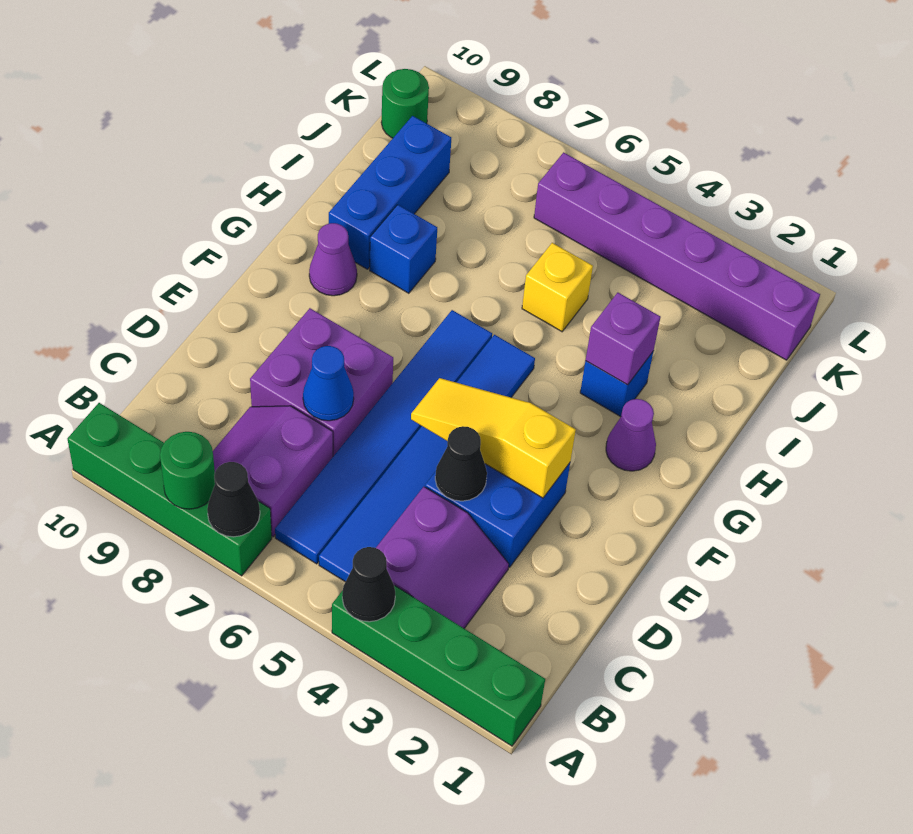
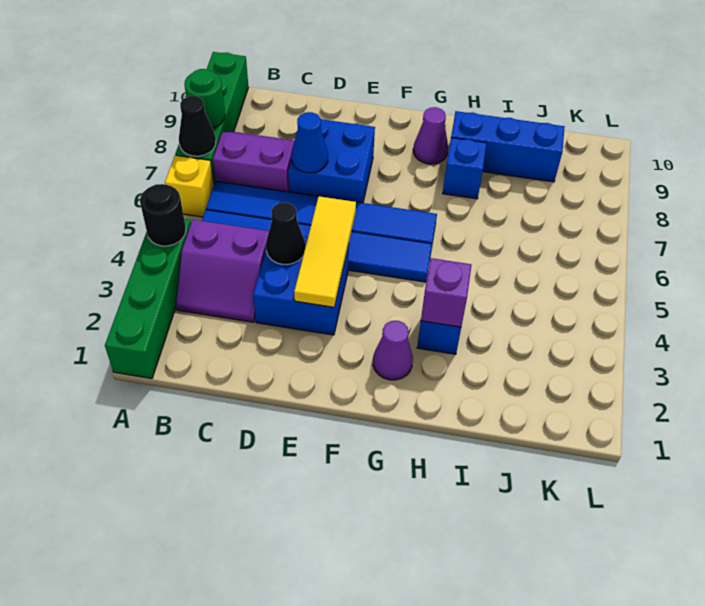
black 1x1 cone [342,547,395,622] -> black 1x1 round brick [140,184,186,246]
purple 2x2 brick [250,308,393,456] -> blue 2x2 brick [288,119,375,203]
yellow 1x3 slope [411,378,576,498] -> yellow 1x3 tile [294,196,356,307]
yellow 1x1 brick [522,243,593,332] -> yellow 1x1 brick moved to [165,155,214,217]
purple 1x6 brick [534,152,820,360] -> none
green 1x1 round brick [381,69,429,138] -> none

